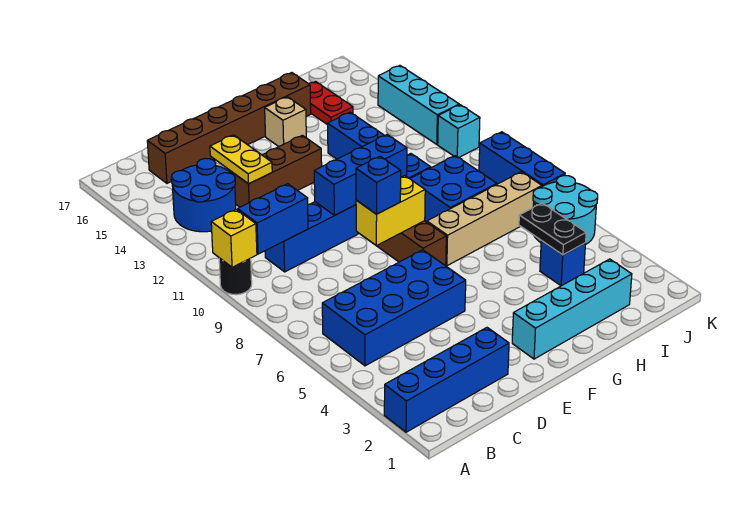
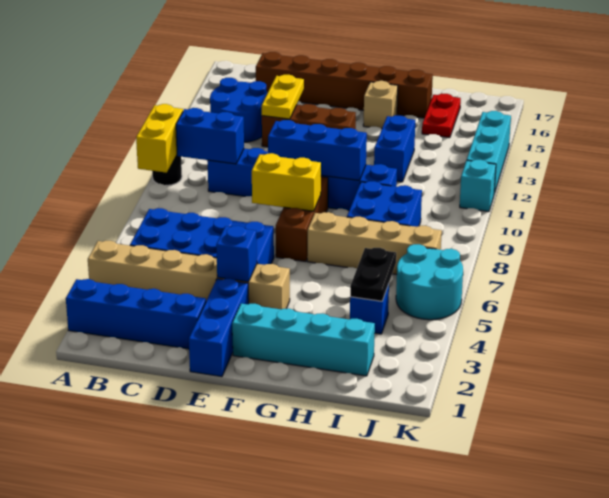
none -> tan 1x6 brick [88,241,290,309]
yellow 1x1 brick [211,209,257,267] -> yellow 1x2 brick [136,104,183,173]
blue 1x1 brick [356,156,401,214] -> blue 1x1 brick moved to [216,226,257,282]
blue 1x3 brick [479,132,565,187] -> blue 1x3 brick moved to [189,279,249,377]

